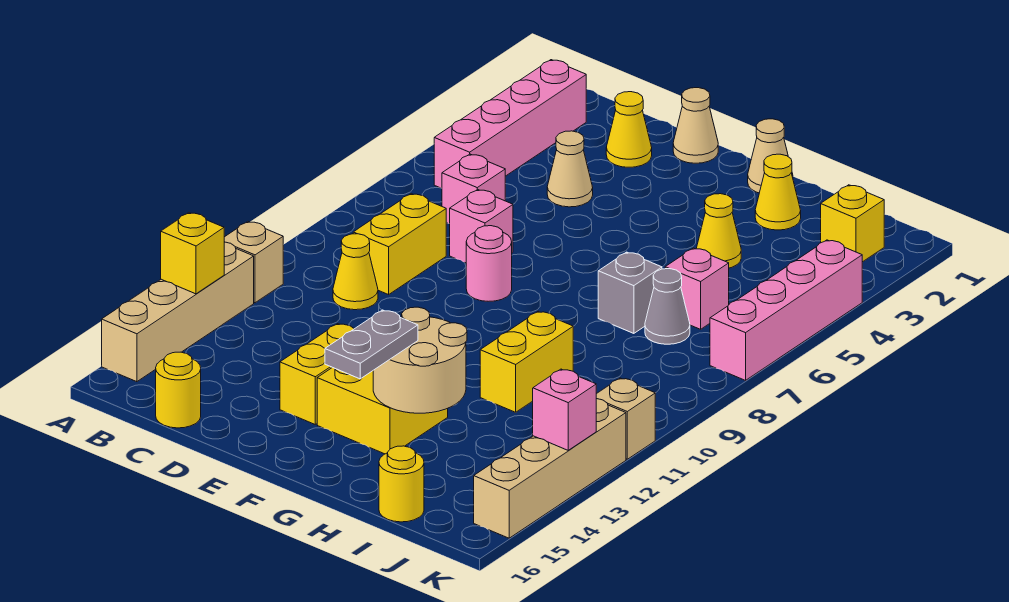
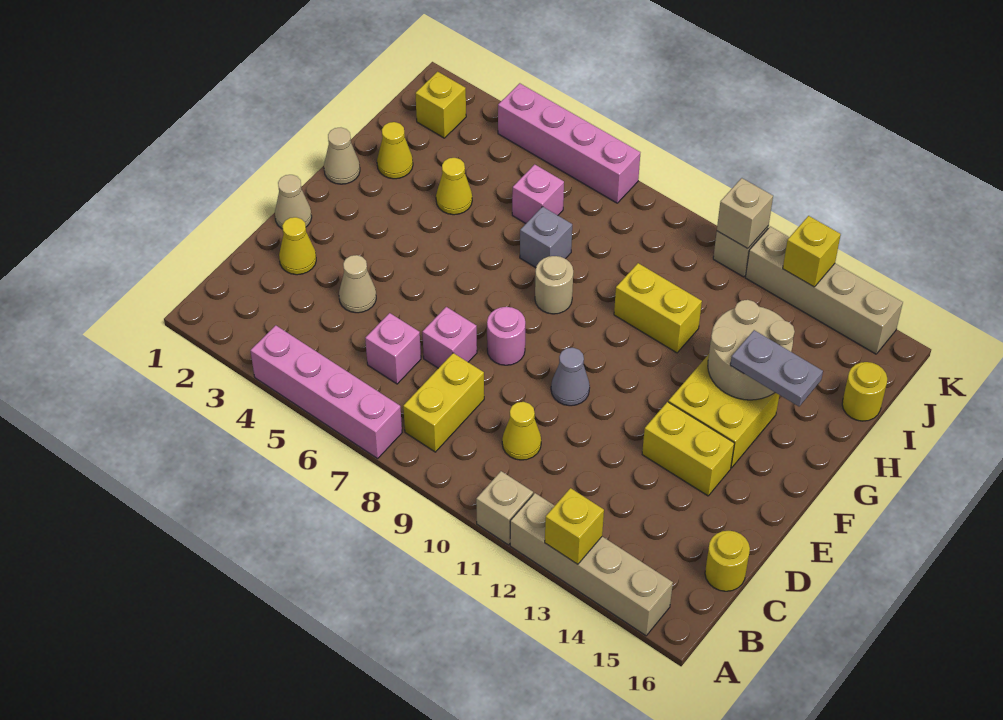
pink 1x4 brick [434,60,586,188] -> pink 1x4 brick moved to [250,325,402,458]
yellow 1x2 brick [353,194,446,295] -> yellow 1x2 brick turned to [403,353,484,452]
none -> tan 1x1 round brick [535,256,573,314]
grey 1x1 cone [645,269,690,344] -> grey 1x1 cone moved to [551,348,590,406]
none -> tan 1x1 brick [717,178,773,249]
pink 1x1 brick [533,369,596,450] -> yellow 1x1 brick [783,216,841,287]

